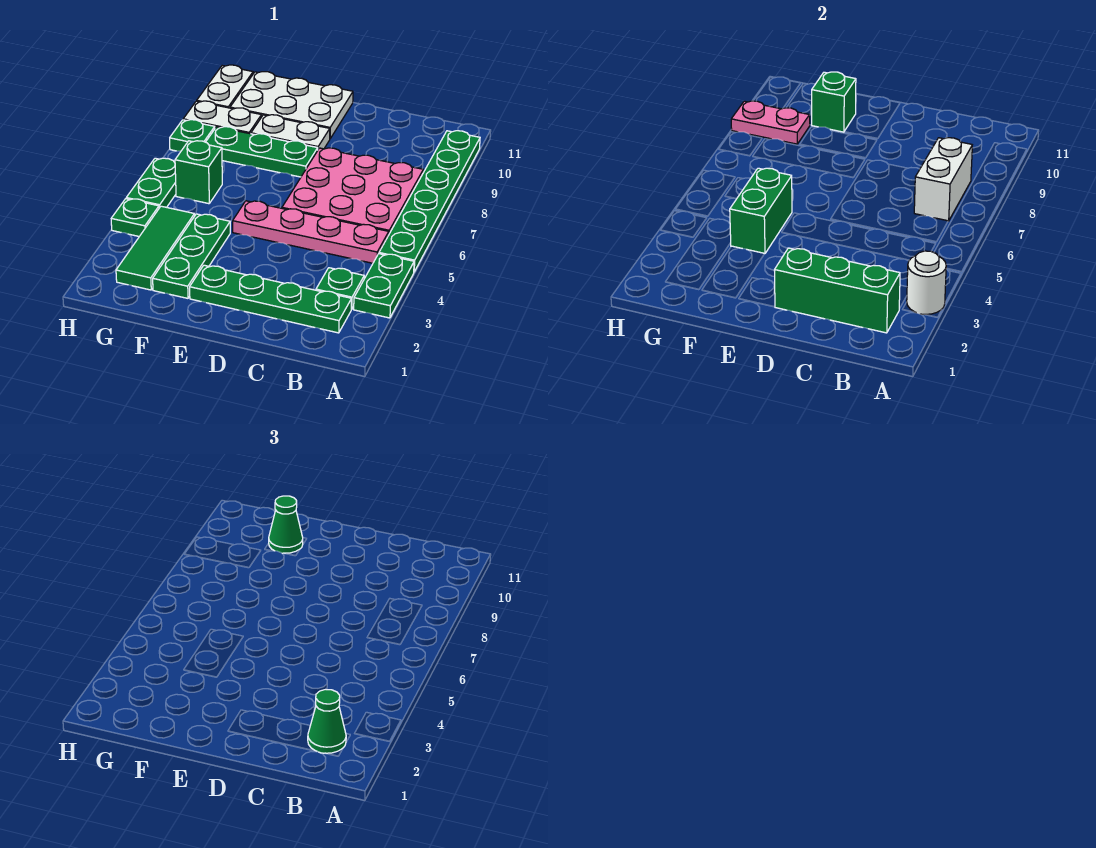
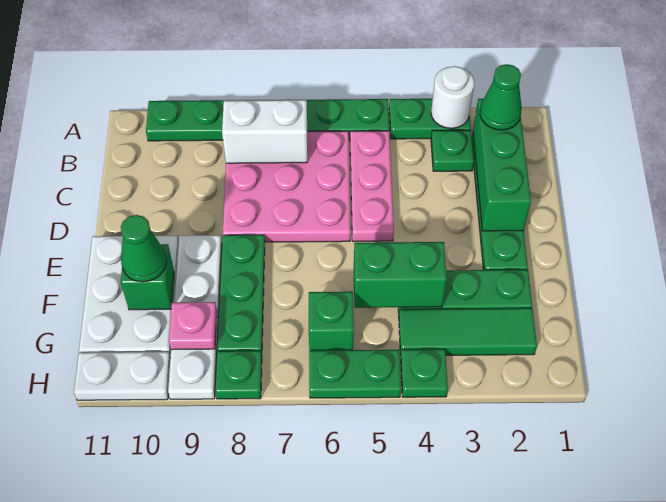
pink 1x4 plate [233,201,389,263] -> pink 1x3 plate [350,131,394,241]
pink 1x2 plate [731,101,810,144] -> pink 1x1 plate [169,302,217,350]

